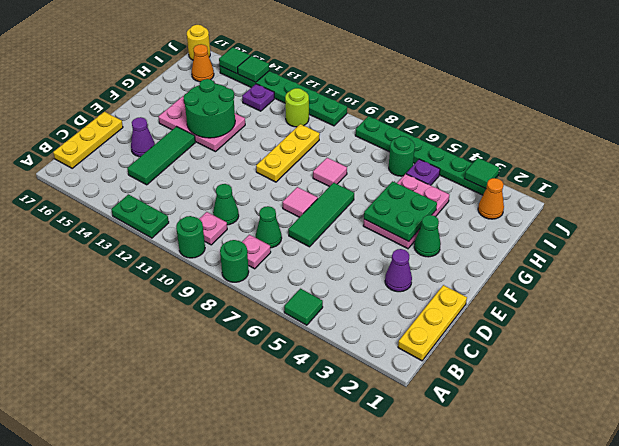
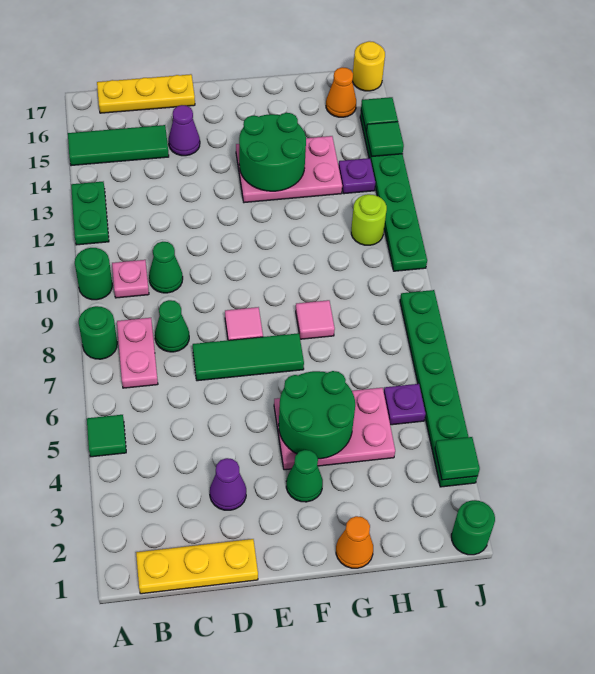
pink 1x1 plate [242,235,271,269] -> pink 1x2 plate [117,318,158,388]
green 1x3 tile [127,127,195,185] -> green 1x3 tile moved to [68,125,169,166]
green 2x2 plate [364,181,437,242] -> green 2x2 round brick [279,371,355,459]
yellow 1x3 plate [256,124,320,182] -> none
pink 2x3 plate [158,92,245,152] -> pink 2x3 plate turned to [236,136,342,203]
orange 1x1 cone [478,178,504,219] -> orange 1x1 cone moved to [336,516,373,568]
green 1x1 round brick [389,136,415,176] -> green 1x1 round brick moved to [451,500,495,555]

